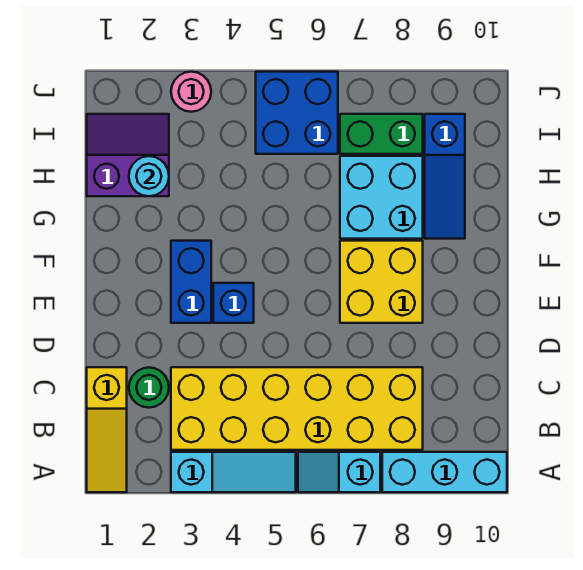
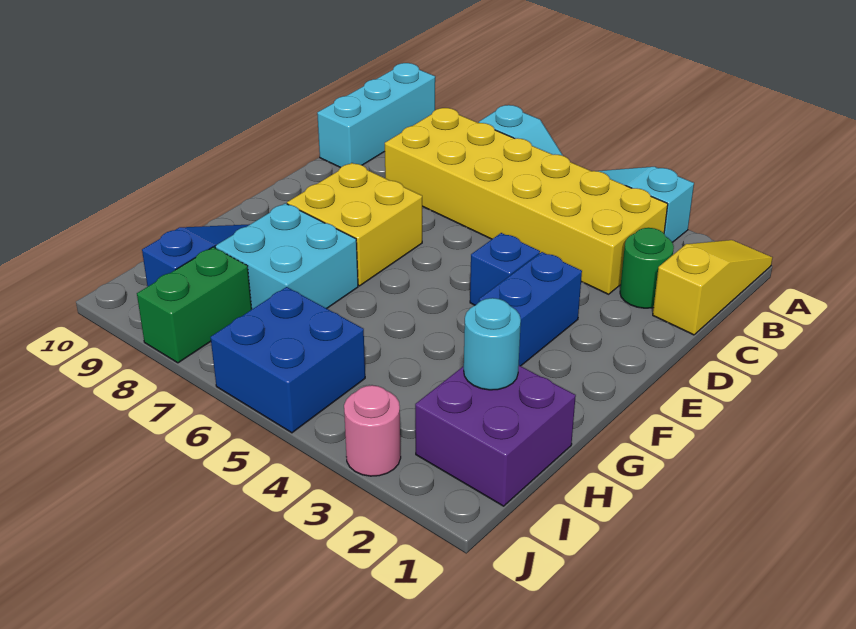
cyan 1x3 brick [382,452,507,492] -> cyan 1x3 brick turned to [317,63,435,168]
purple 2x2 slope [87,114,169,196] -> purple 2x2 brick [415,365,576,506]
green 1x2 brick [340,114,423,154] -> green 1x2 brick turned to [137,247,252,363]

